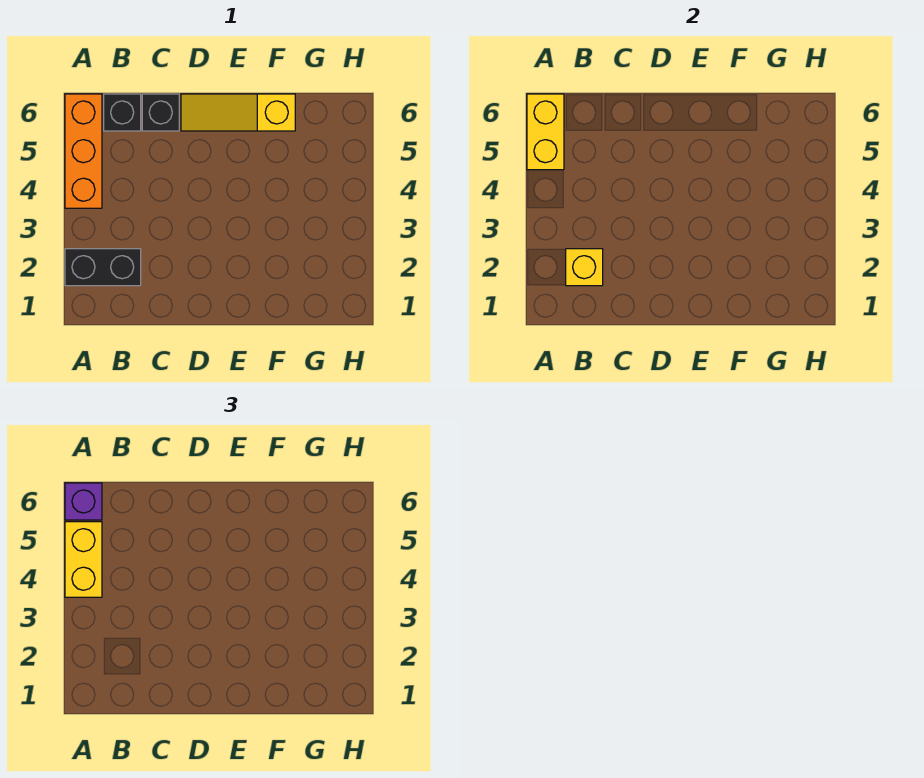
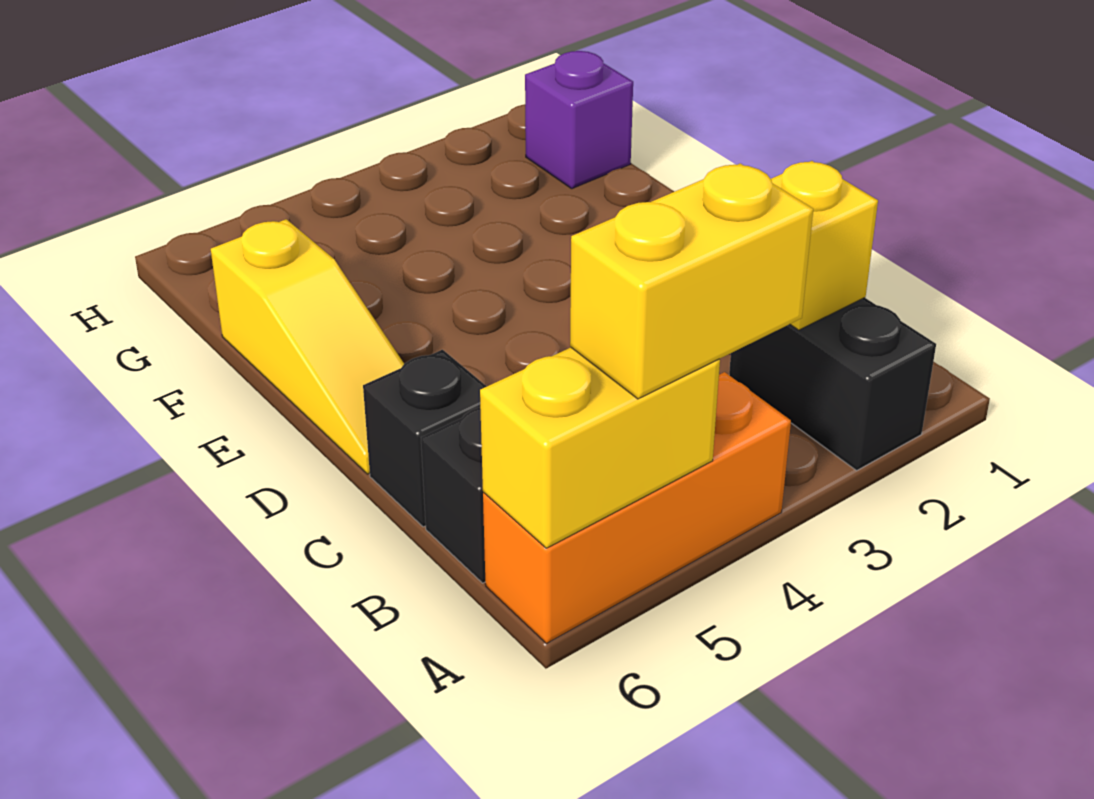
purple 1x1 brick [65,483,102,520] -> purple 1x1 brick moved to [525,51,633,189]

